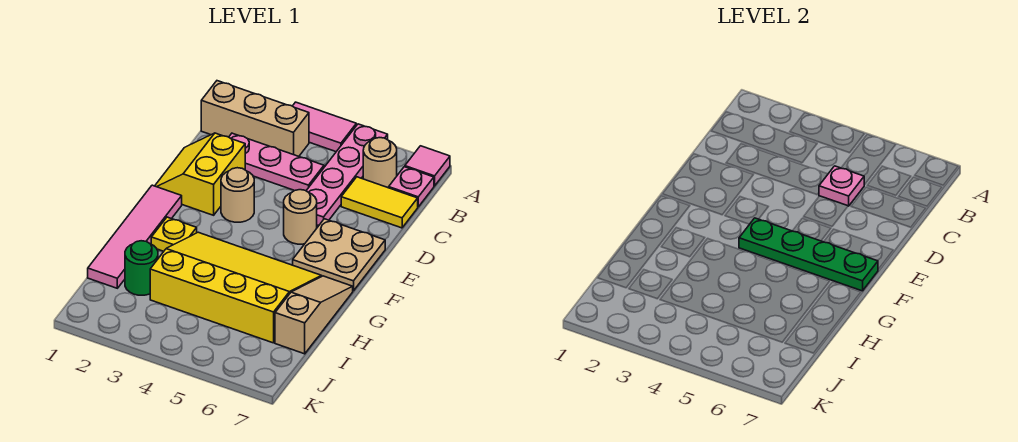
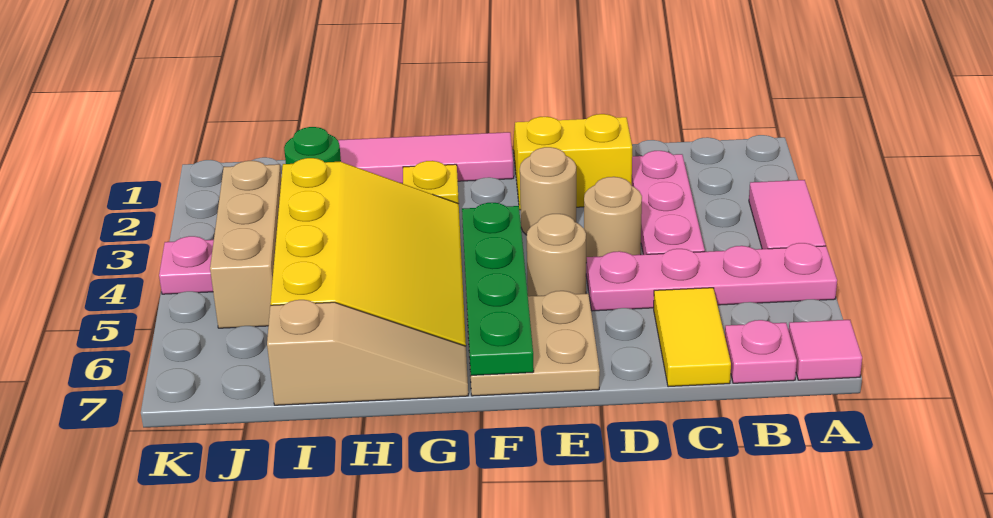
tan 1x3 brick [201,81,309,156] -> tan 1x3 brick moved to [210,161,281,328]
tan 1x1 round brick [363,138,397,188] -> tan 1x1 round brick moved to [584,177,642,263]
pink 1x1 plate [819,166,864,206] -> pink 1x1 plate moved to [159,236,214,294]

